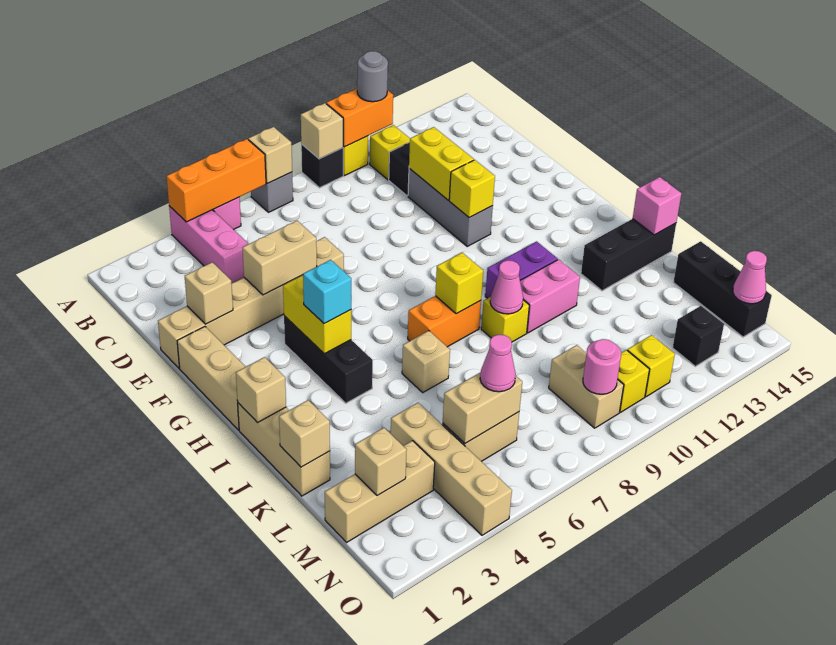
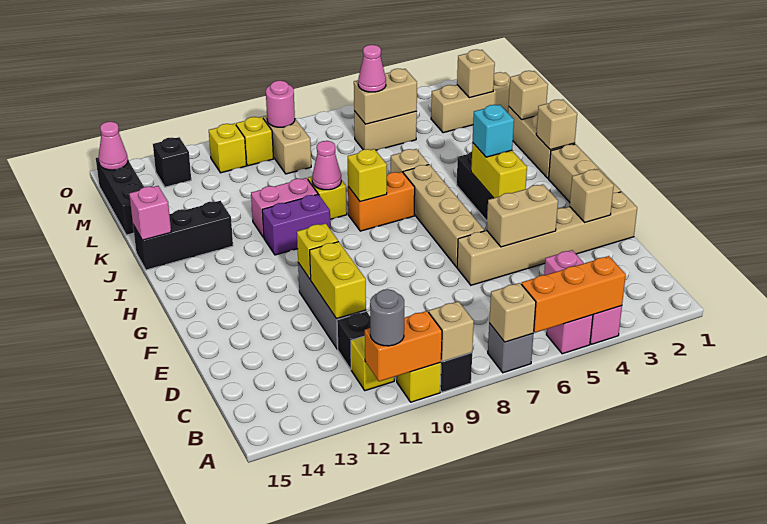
tan 1x4 brick [391,403,512,535] -> tan 1x4 brick moved to [403,164,484,267]

